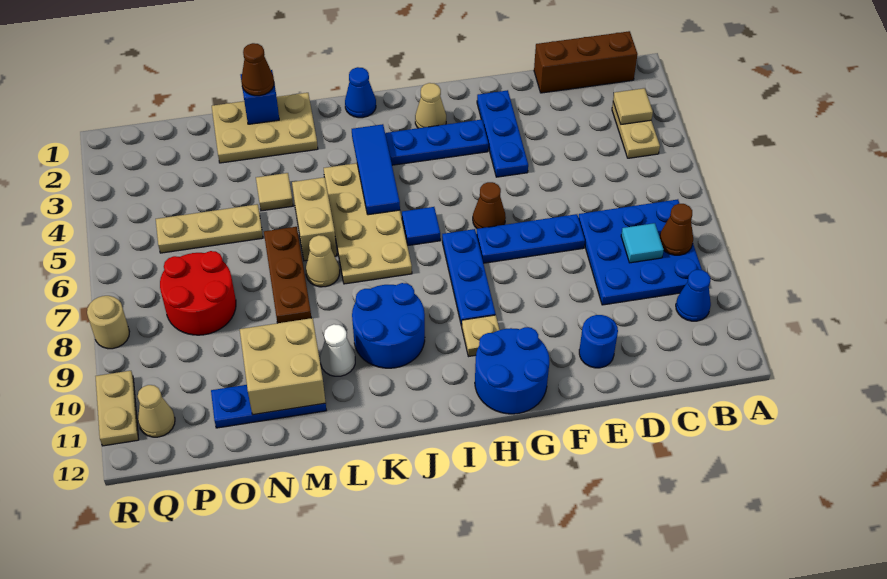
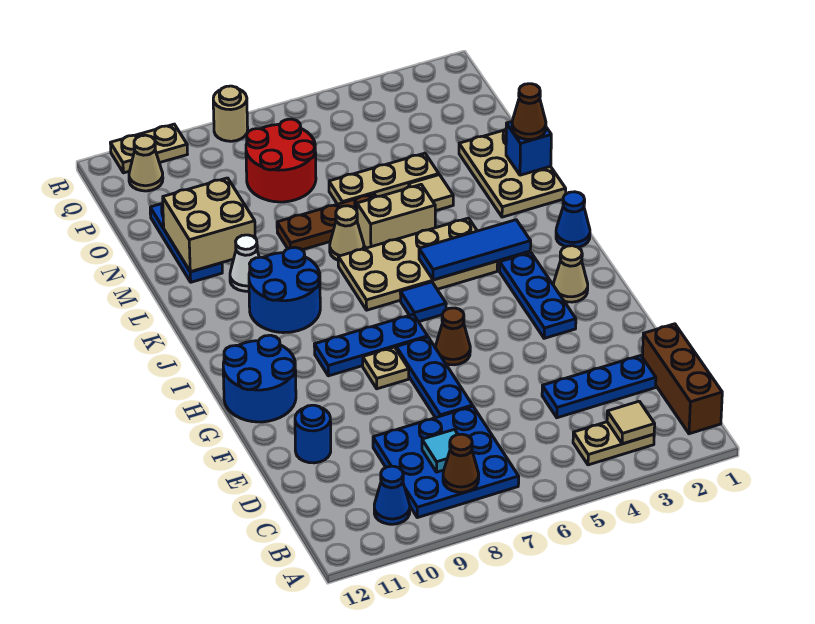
blue 1x3 plate [477,90,528,177] -> blue 1x3 plate moved to [542,356,656,418]
tan 1x1 plate [462,315,499,357] -> tan 1x1 plate moved to [363,347,409,389]
tan 1x3 plate [156,204,263,253] -> tan 1x3 plate turned to [329,153,439,204]

